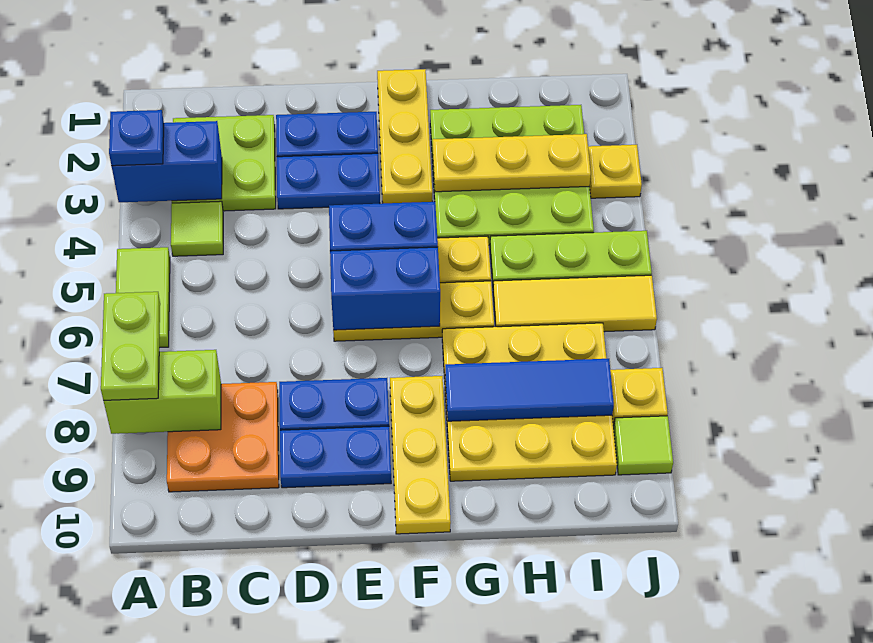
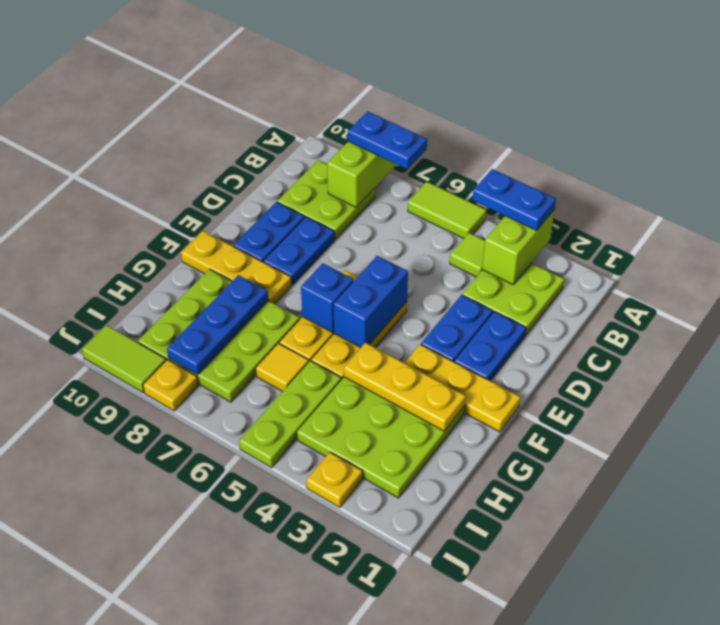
blue 1x2 brick [112,121,222,202] -> lime 1x2 brick [482,209,555,284]
blue 1x1 plate [109,110,164,166] -> blue 1x2 plate [473,169,556,230]
lime 1x2 plate [101,292,160,400] -> blue 1x2 plate [348,111,427,169]
orange 2x2 plate [167,382,279,492] -> lime 2x2 plate [278,160,376,239]
blue 1x2 brick [330,247,440,330] -> blue 1x1 brick [301,263,353,333]
yellow 1x3 plate [433,134,591,192] -> yellow 1x3 plate turned to [344,343,466,431]
yellow 3x3 plate [442,323,617,481] -> lime 3x3 plate [138,269,300,402]
blue 1x3 tile [445,359,614,421] -> blue 1x3 plate [167,275,268,375]
yellow 1x3 tile [493,275,657,332] -> yellow 1x1 tile [256,343,309,391]
lime 1x1 tile [613,416,673,475] -> lime 1x2 tile [82,325,166,393]

